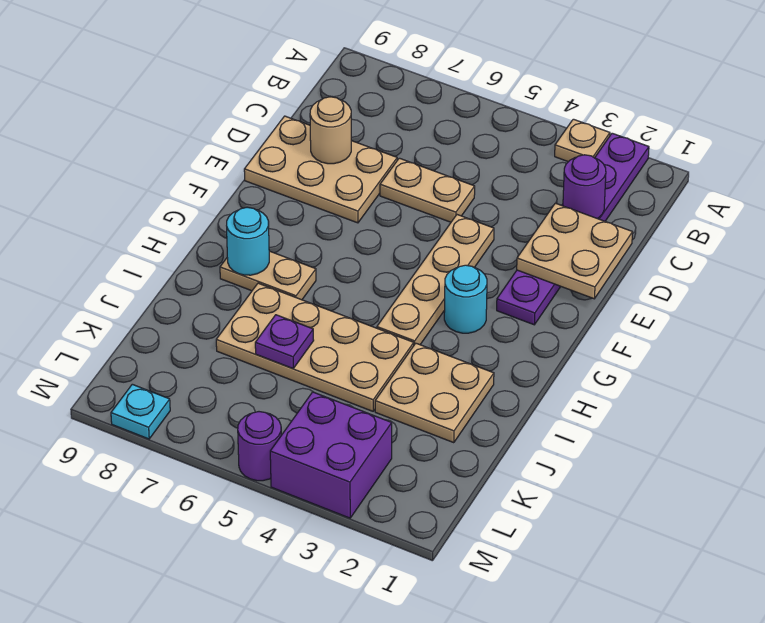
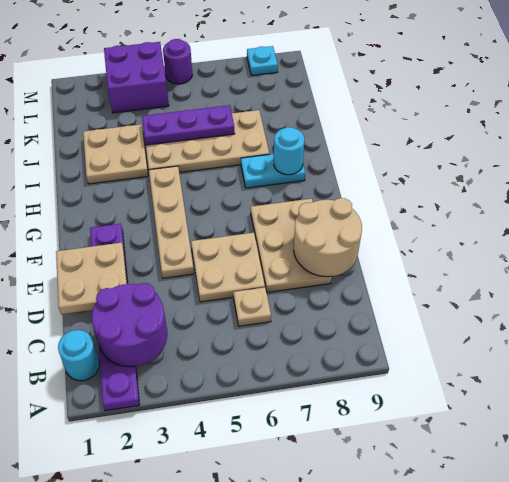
tan 1x1 plate [555,119,610,162] -> tan 1x1 plate moved to [233,287,271,326]
purple 1x1 round brick [563,155,606,219] -> purple 2x2 round brick [92,283,167,367]
tan 1x2 plate [380,158,475,222] -> tan 2x2 plate [191,233,265,302]
tan 2x3 plate [244,116,397,223] -> tan 2x3 plate turned to [251,199,332,292]
tan 1x1 round brick [310,97,351,164] -> tan 2x2 round brick [294,198,362,277]
cyan 1x1 round brick [444,265,487,333] -> cyan 1x1 round brick moved to [58,330,100,381]
tan 1x2 plate [220,251,316,300] -> cyan 1x2 plate [241,154,305,188]
purple 1x1 plate [255,315,314,369] -> purple 1x3 plate [142,105,235,145]

